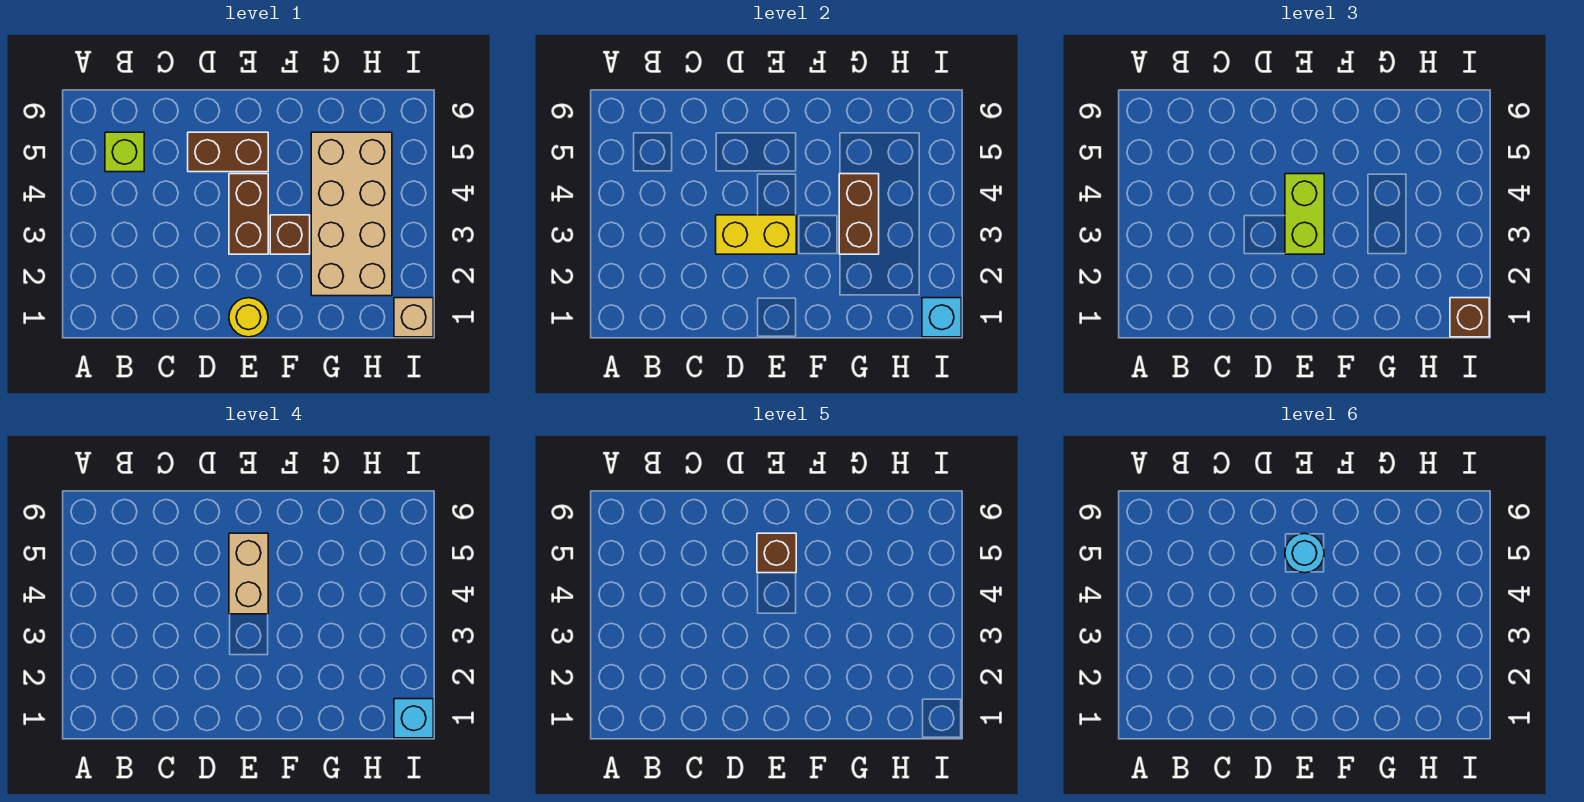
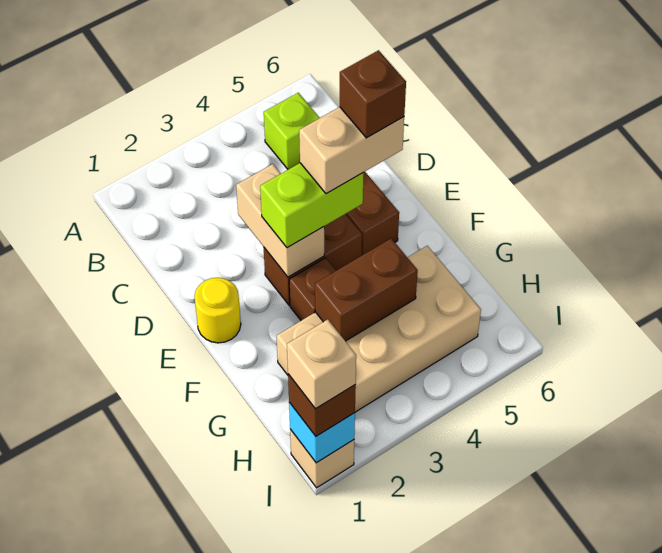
yellow 1x2 brick [716,215,796,254] -> tan 1x2 brick [236,164,324,277]
cyan 1x1 round brick [1285,533,1324,573] -> none
cyan 1x1 brick [394,699,433,738] -> tan 1x1 brick [287,319,356,409]

